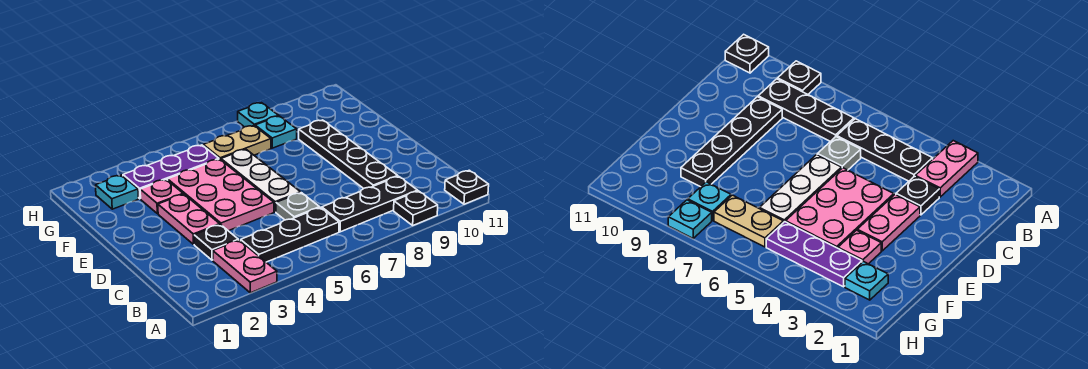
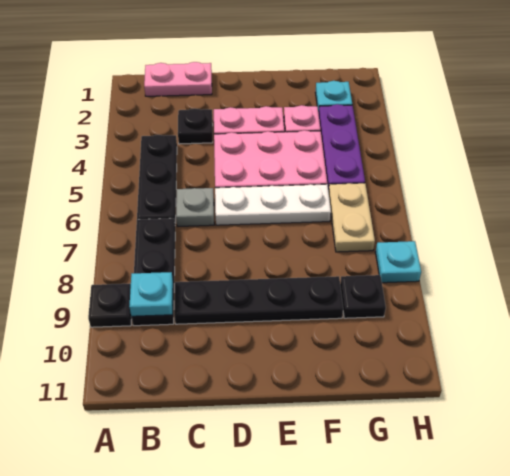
pink 1x2 plate [213,240,277,293] -> pink 1x2 plate moved to [144,62,212,96]
black 1x1 plate [445,170,489,204] -> black 1x1 plate moved to [340,275,386,318]
cyan 1x1 plate [255,116,297,148] -> cyan 1x1 plate moved to [129,272,173,316]

